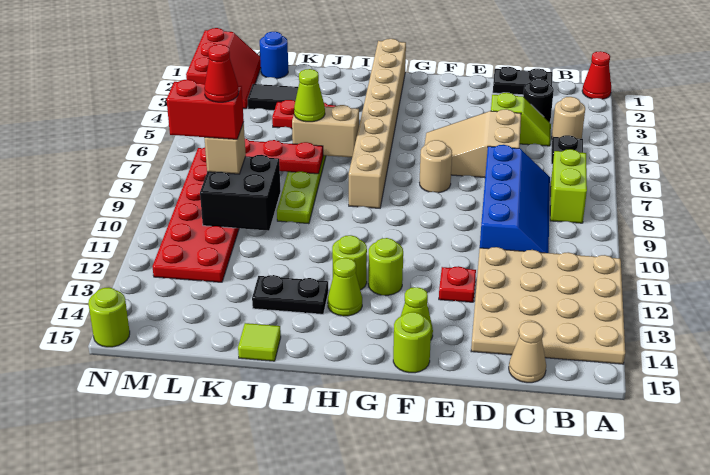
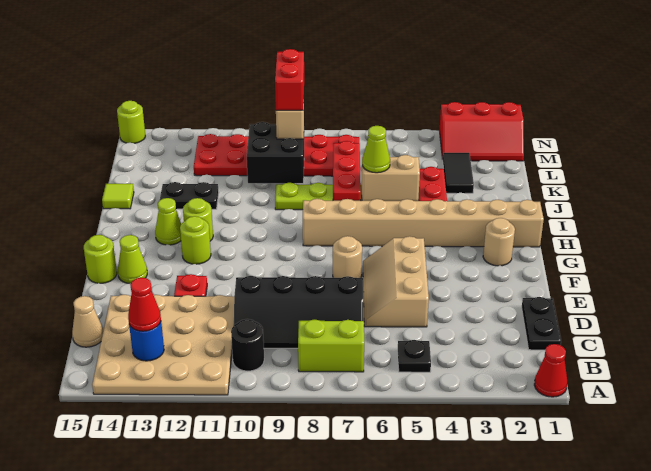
tan 1x1 round brick [552,97,585,139] -> tan 1x1 round brick moved to [483,218,515,266]
black 1x1 round brick [523,79,554,123] -> black 1x1 round brick moved to [231,319,264,371]
lime 1x2 slope [491,93,551,146] -> none
blue 2x4 slope [480,145,550,253] -> black 2x4 slope [234,276,363,348]
tan 2x3 slope [425,109,521,177] -> tan 2x3 slope turned to [363,236,429,327]
tan 1x2 brick [292,105,359,157] -> tan 1x2 brick turned to [362,155,420,201]
black 1x2 plate [252,275,328,314] -> black 1x2 plate turned to [160,182,219,209]
blue 1x1 round brick [260,32,288,79] -> blue 1x1 round brick moved to [129,322,164,361]
red 1x1 cone [204,44,239,102] -> red 1x1 cone moved to [128,278,161,331]

